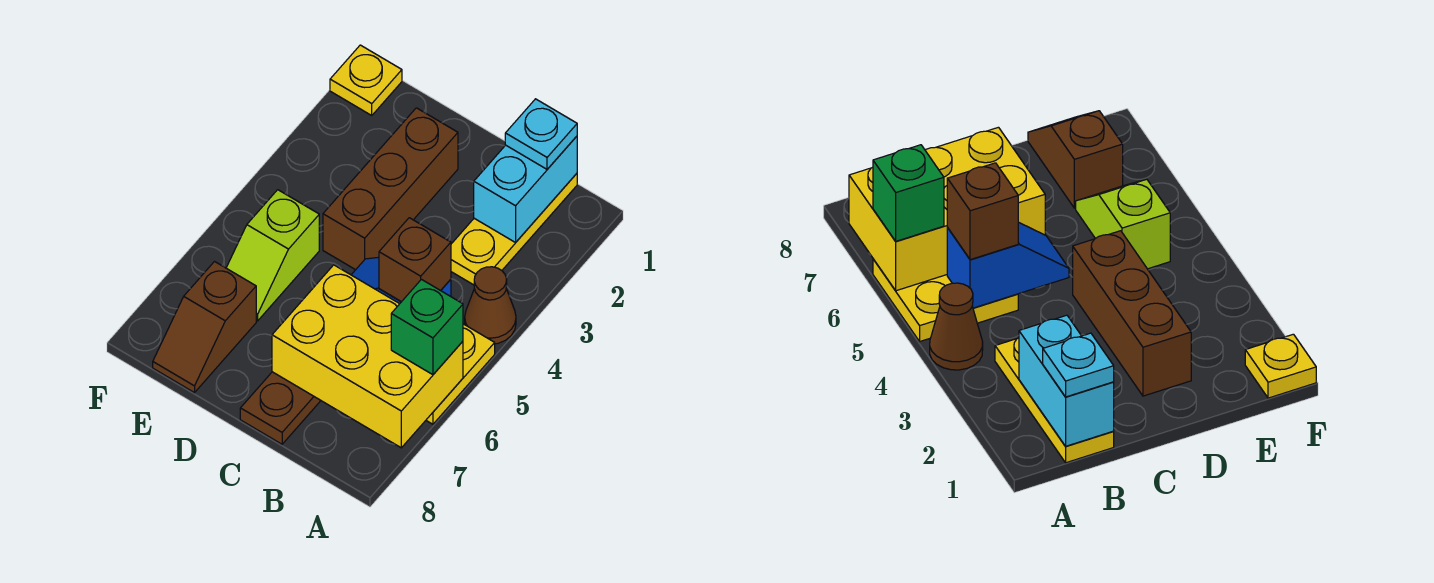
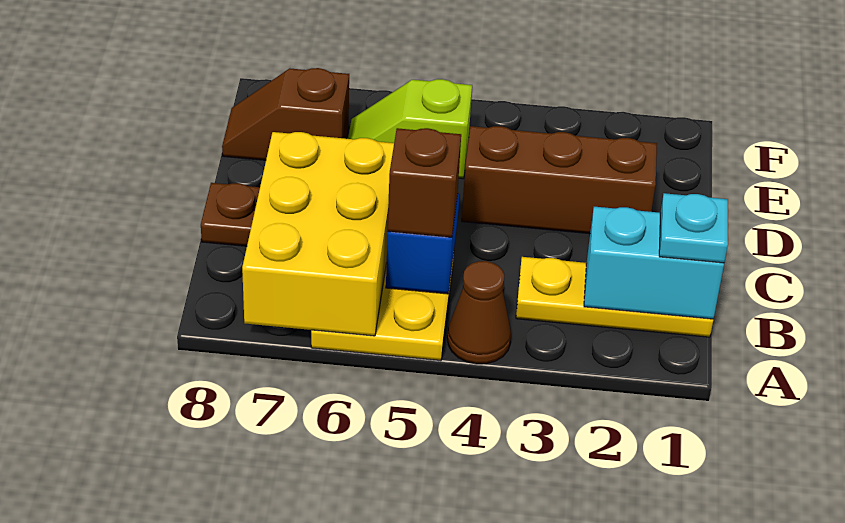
green 1x1 brick [391,280,463,375] -> none
yellow 1x1 plate [330,45,402,115] -> none

